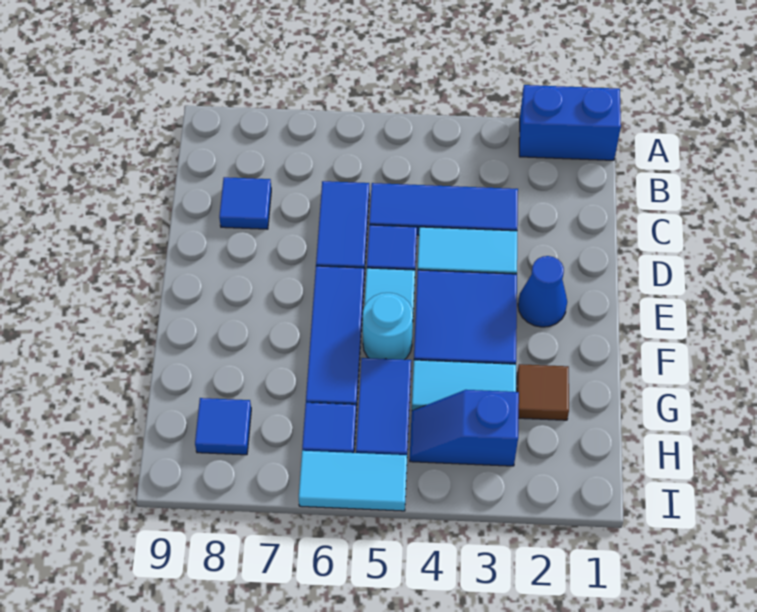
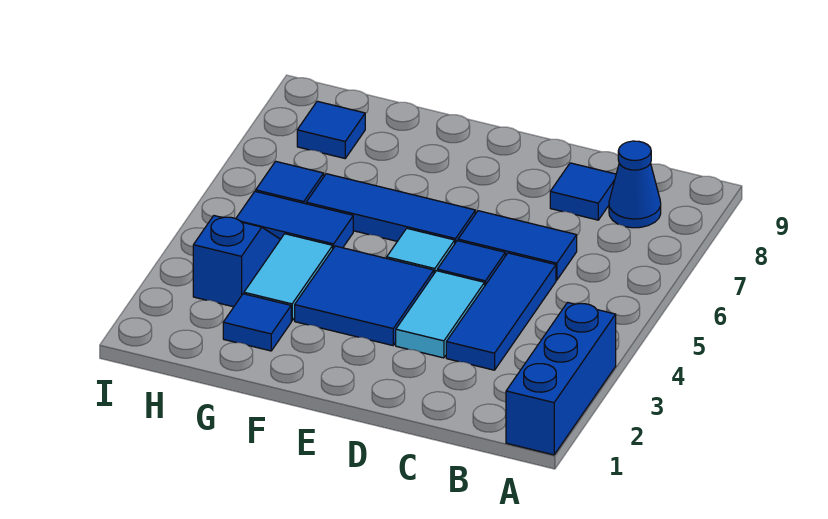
blue 1x2 brick [519,85,621,160] -> blue 1x3 brick [506,302,616,455]
blue 1x1 cone [518,256,567,327] -> blue 1x1 cone moved to [609,141,661,228]
cyan 1x1 round brick [362,293,413,360] -> none
brown 1x1 tile [517,364,569,420] -> blue 1x1 tile [223,294,291,351]
cyan 1x2 tile [299,451,407,511] -> none

